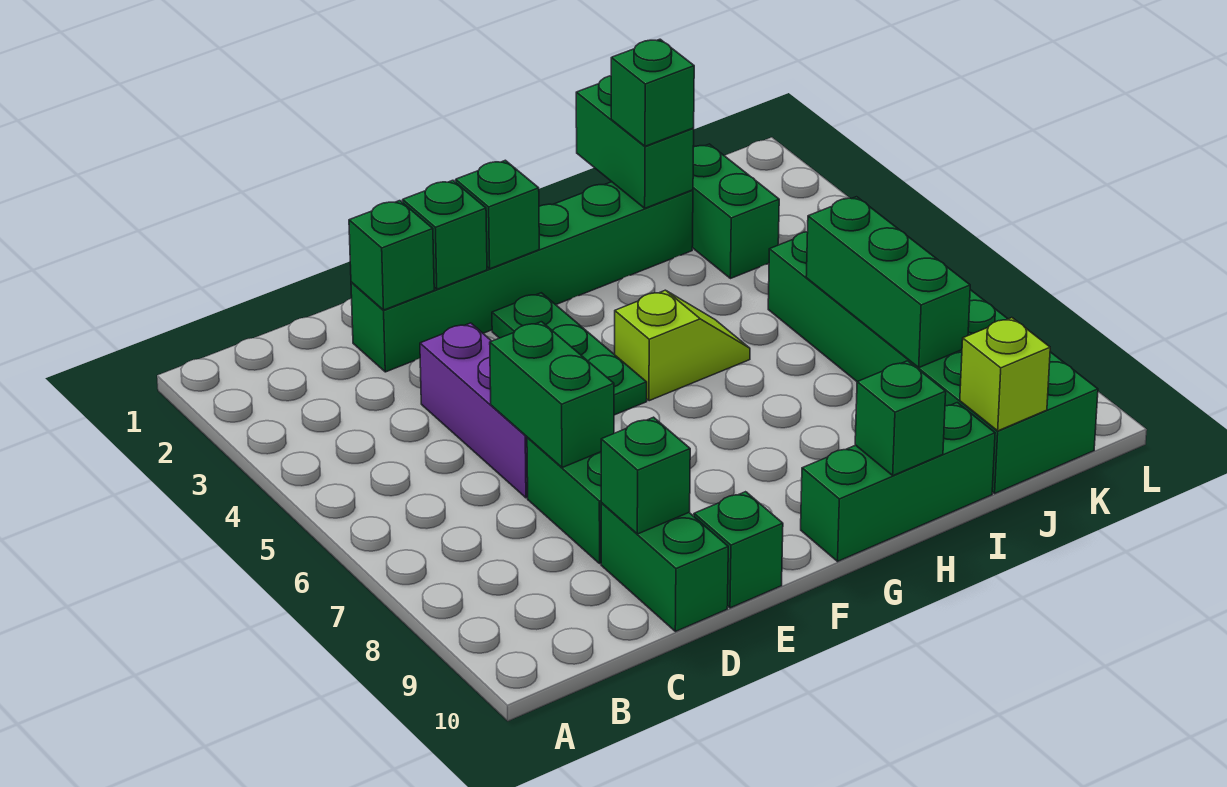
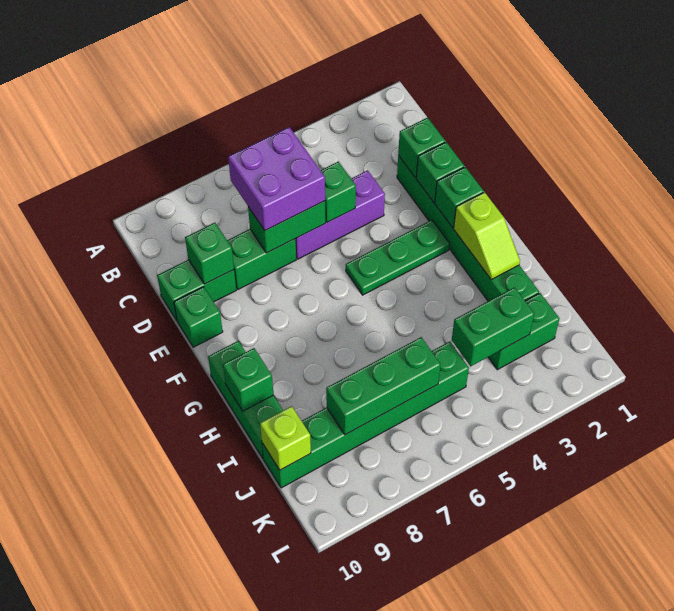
none -> purple 2x2 brick [228,127,325,230]
lime 1x2 slope [615,290,750,401] -> lime 1x2 slope moved to [454,192,520,279]
green 1x2 brick [576,76,694,208] -> green 1x2 brick moved to [452,287,534,366]
green 1x1 brick [611,39,694,146] -> green 1x1 brick moved to [321,162,356,222]
green 2x6 brick [768,232,1098,493] -> green 1x6 brick [262,341,469,488]

